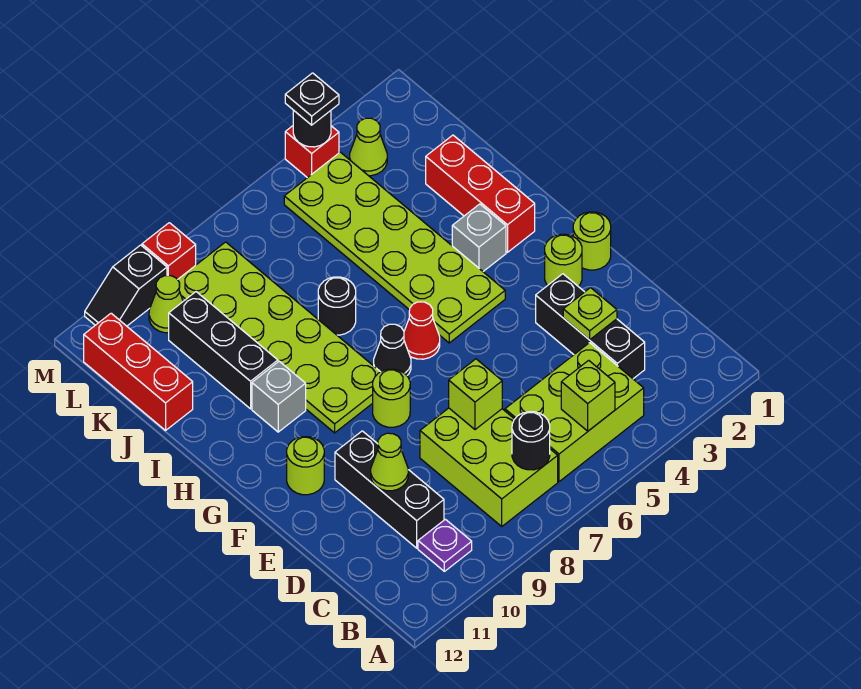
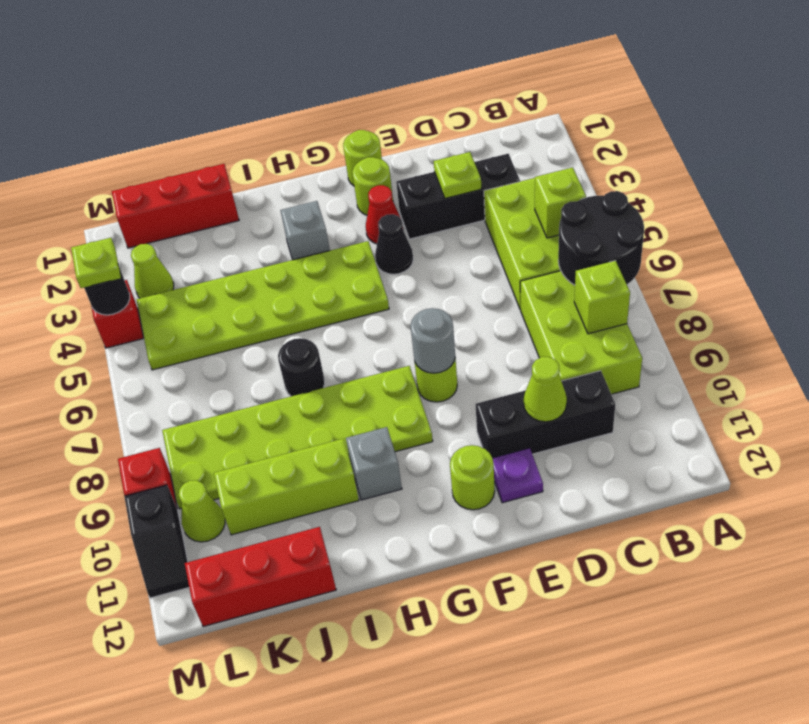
lime 2x3 brick [420,408,558,526] -> lime 2x3 brick turned to [520,271,642,394]
black 1x1 round brick [512,412,550,470] -> black 2x2 round brick [558,191,644,285]
purple 1x1 plate [418,519,472,571] -> purple 1x1 plate moved to [493,448,543,503]
lime 1x1 brick [449,359,502,430] -> lime 1x1 brick moved to [574,261,630,334]
none -> grey 1x1 round brick [410,308,455,373]
red 1x1 cone [404,302,440,359] -> red 1x1 cone moved to [366,185,401,244]
black 1x1 cone [374,324,411,375] -> black 1x1 cone moved to [375,214,413,274]
red 1x3 brick [426,135,535,252] -> red 1x3 brick moved to [112,164,239,248]
black 1x3 brick [169,292,278,409] -> lime 1x3 brick [214,439,359,535]
black 1x1 plate [285,73,339,125] -> lime 1x1 plate [71,238,121,288]

